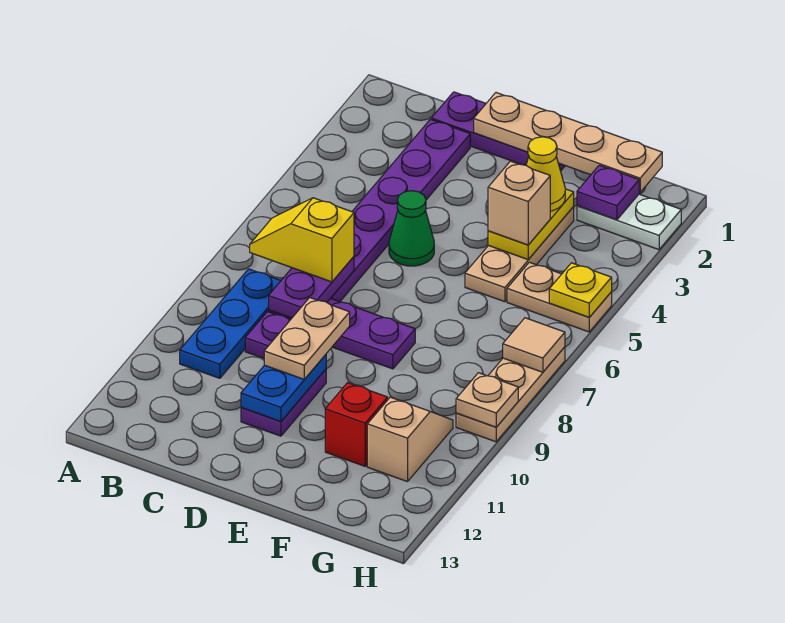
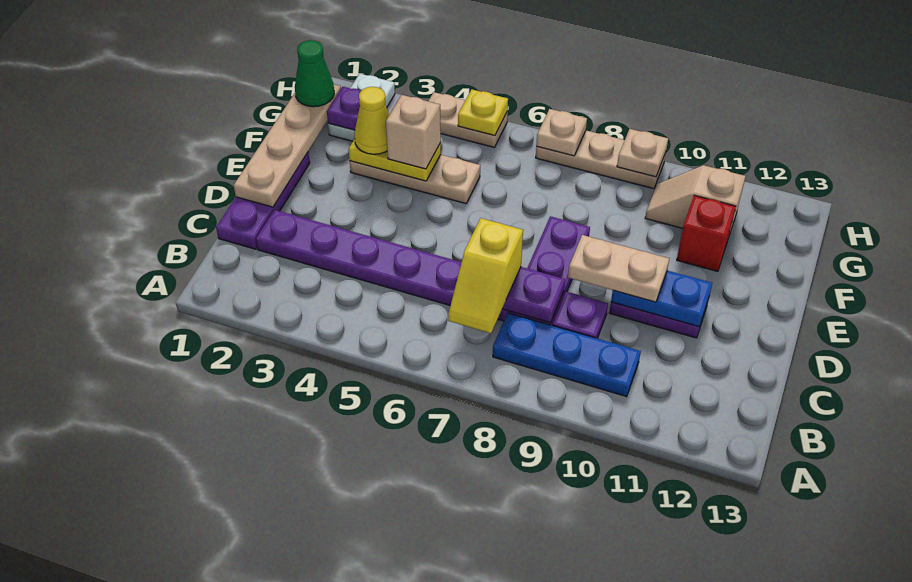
green 1x1 cone [389,191,434,266] -> green 1x1 cone moved to [295,40,334,107]
tan 1x2 plate [507,262,612,332] -> tan 1x2 plate turned to [429,92,508,147]
tan 1x1 tile [503,318,565,372] -> tan 1x1 plate [536,109,587,156]

